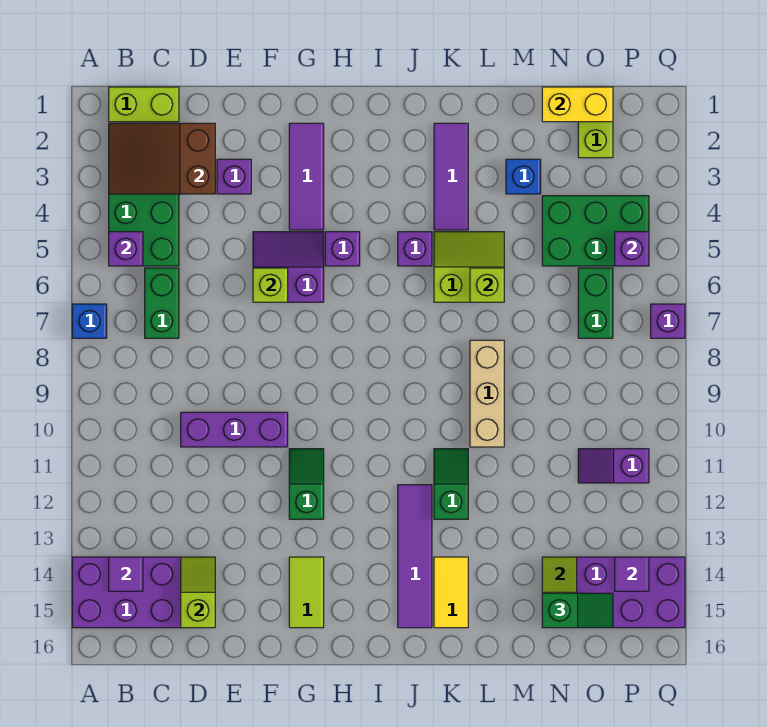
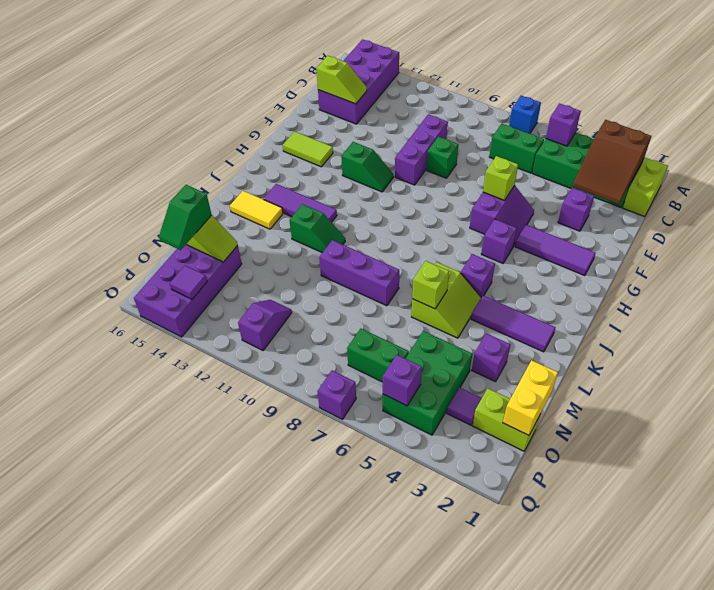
brown 2x3 slope [109,123,215,194] -> brown 2x3 slope turned to [573,120,651,204]
purple 1x1 tile [109,557,143,591] -> purple 1x1 tile moved to [447,387,482,425]
none -> green 1x1 brick [427,137,458,178]
purple 1x4 tile [398,485,432,628] -> purple 1x3 tile [264,184,337,222]
tan 1x3 brick [470,340,504,447] -> purple 1x3 brick [319,240,399,306]
blue 1x1 brick [506,159,541,194] -> purple 1x1 brick [472,333,510,382]

